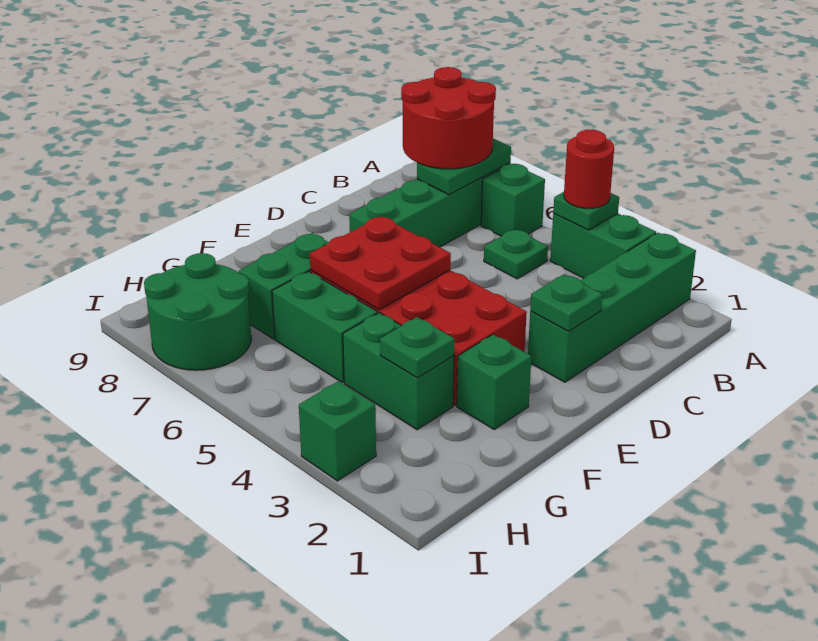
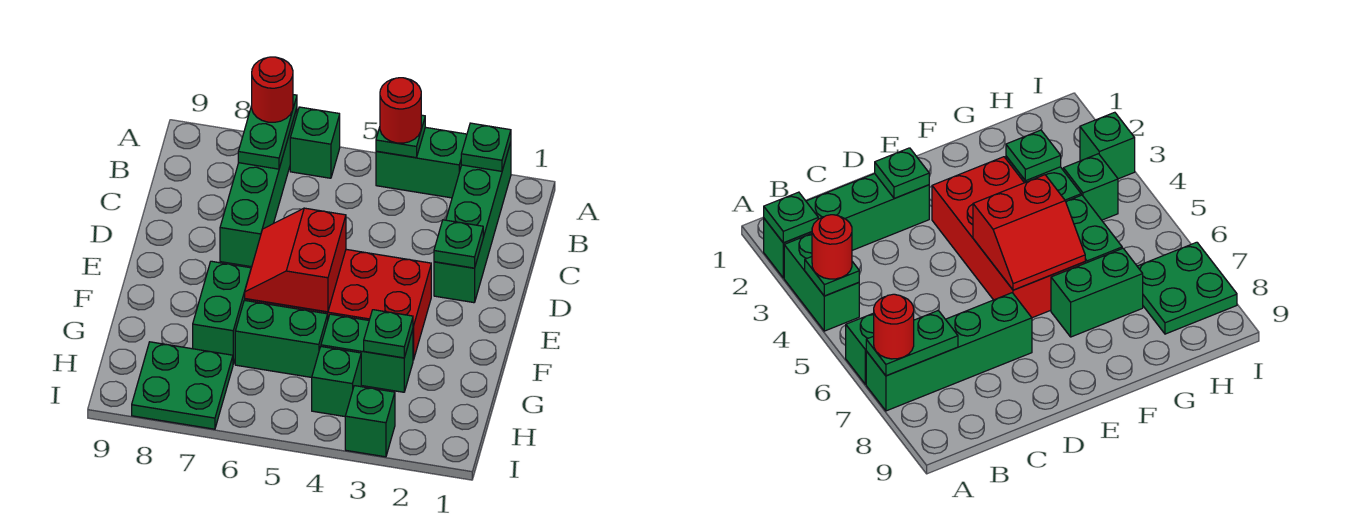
red 2x2 round brick [401,67,496,169] -> red 1x1 round brick [252,57,293,122]
green 1x1 plate [484,229,548,279] -> green 1x1 plate moved to [461,123,511,171]
red 2x2 plate [310,216,451,310] -> red 2x2 slope [245,208,346,312]
green 1x1 brick [457,335,531,429] -> green 1x1 brick moved to [312,347,361,416]
green 2x2 round brick [144,253,251,370] -> green 2x2 plate [132,342,233,429]

